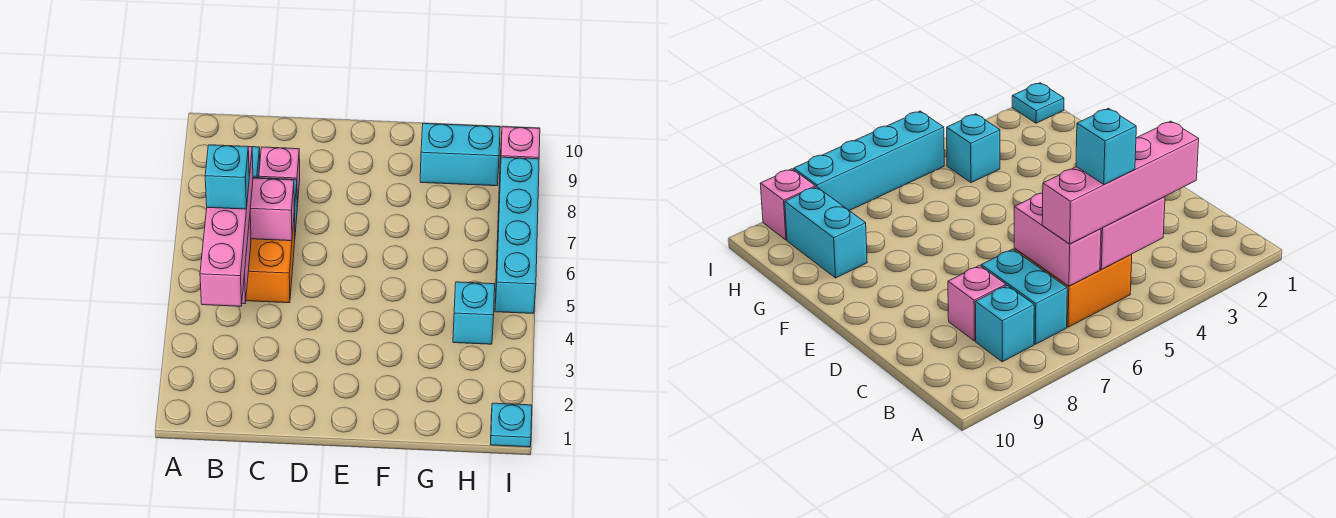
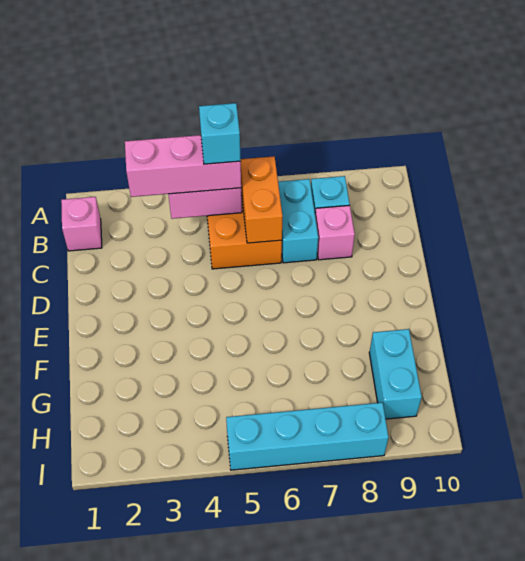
pink 1x4 brick [200,147,253,306] -> pink 1x3 brick [125,135,241,197]
pink 1x2 brick [250,178,294,241] -> orange 1x2 brick [240,156,283,243]
cyan 1x1 brick [453,282,495,344] -> none
cyan 1x1 plate [490,403,532,447] -> none
pink 1x1 brick [499,127,540,183] -> pink 1x1 brick moved to [61,197,102,251]

